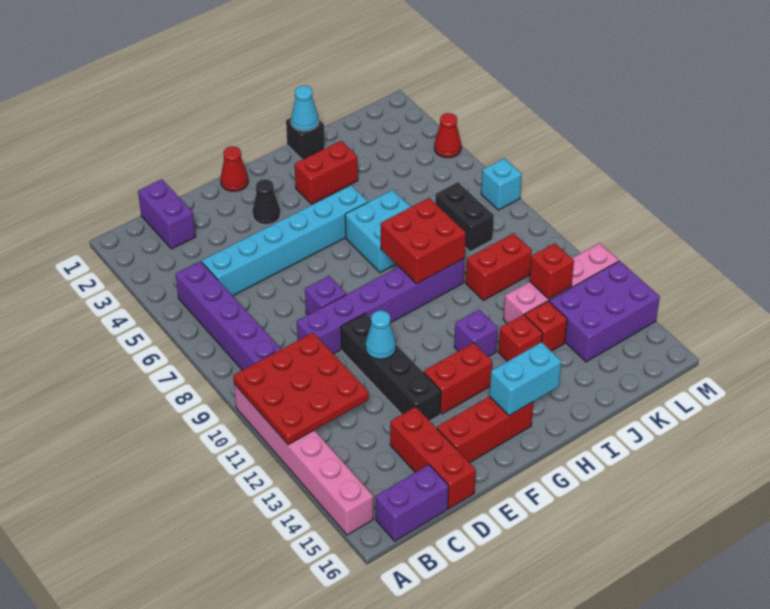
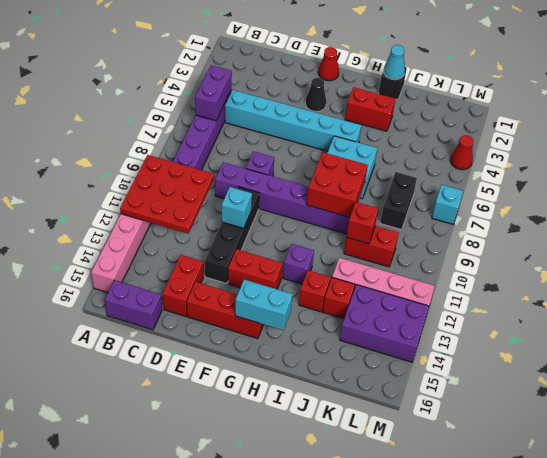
purple 1x2 brick [138,180,195,249] -> purple 1x2 brick moved to [195,65,232,121]
red 1x3 brick [390,407,476,509] -> red 1x2 brick [163,255,203,316]
cyan 1x1 cone [365,310,396,359] -> cyan 1x1 brick [222,187,252,228]
red 1x1 brick [530,243,574,299] -> red 1x1 brick moved to [347,202,378,244]

